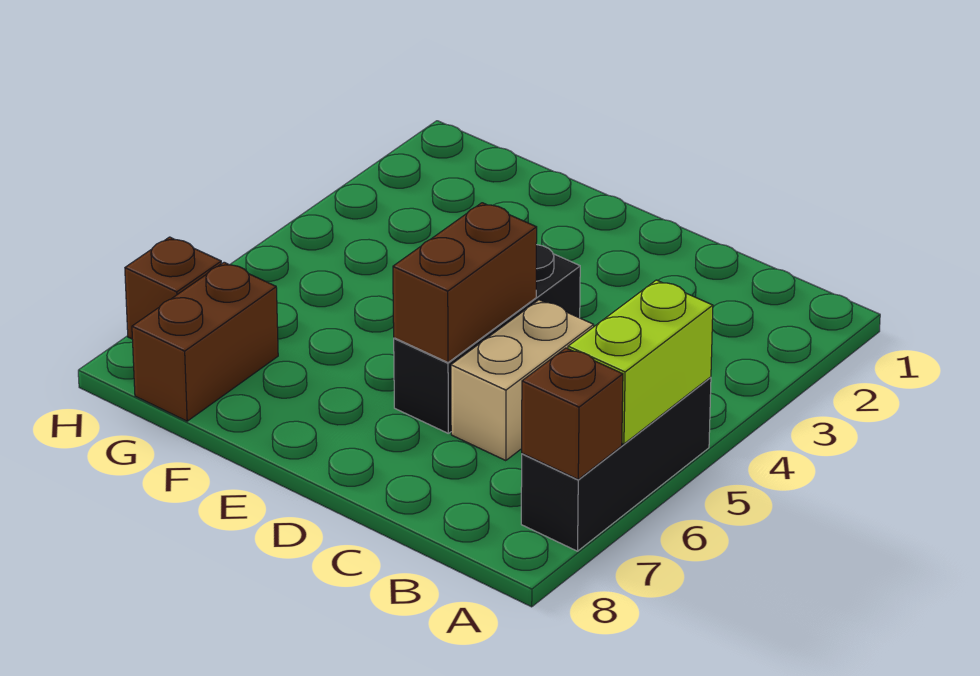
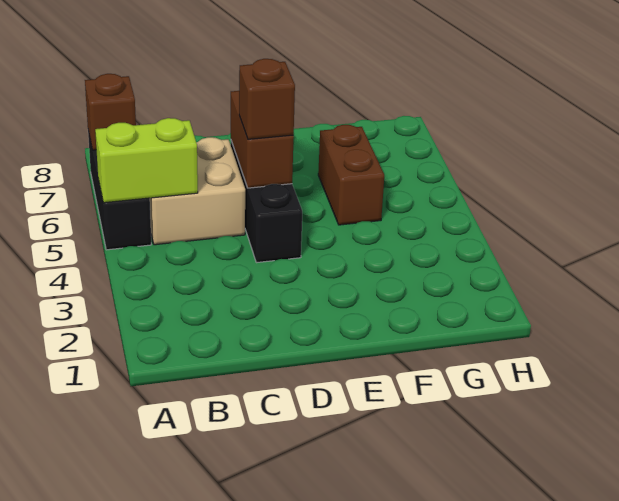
lime 1x2 brick [568,280,713,444] -> lime 1x2 brick turned to [95,118,198,203]
tan 1x2 brick [451,300,594,461] -> tan 2x2 brick [150,137,245,245]
brown 1x2 brick [132,262,278,421] -> brown 1x2 brick moved to [318,125,384,225]
brown 1x1 brick [125,237,221,339] -> brown 1x1 brick moved to [239,59,295,139]

